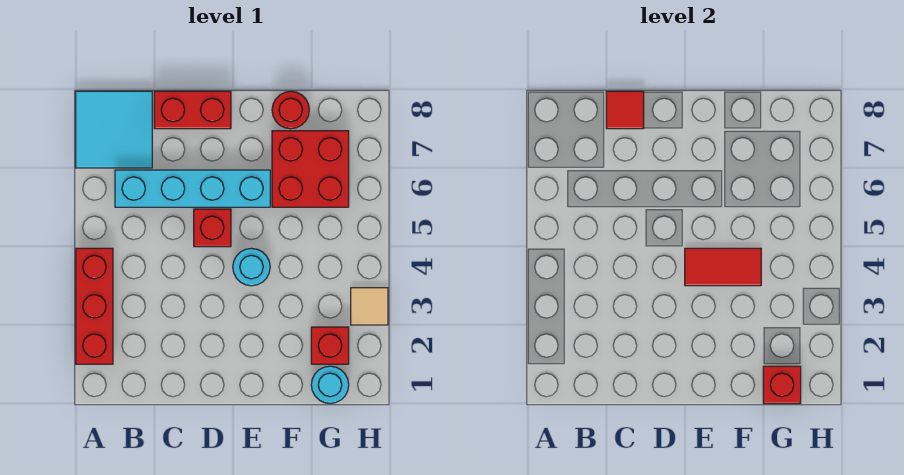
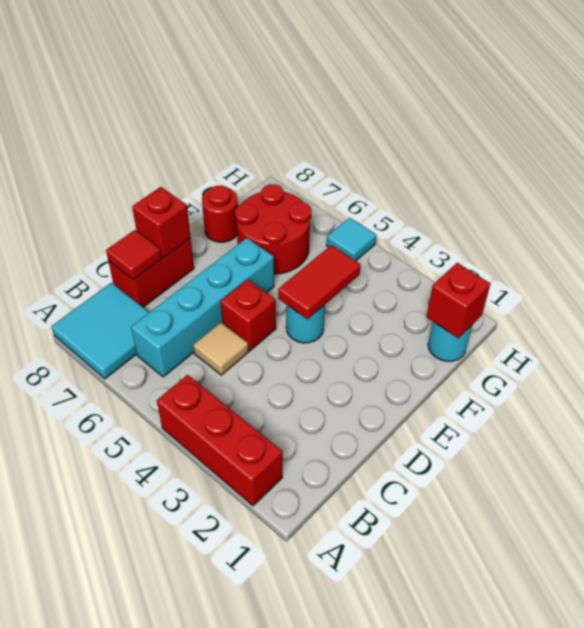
red 2x2 brick [272,131,349,207] -> red 2x2 round brick [235,184,311,274]
red 1x1 brick [311,327,349,364] -> red 1x1 brick moved to [132,187,191,258]
tan 1x1 tile [351,288,388,325] -> tan 1x1 tile moved to [193,322,248,375]
none -> cyan 1x1 tile [326,218,376,261]

